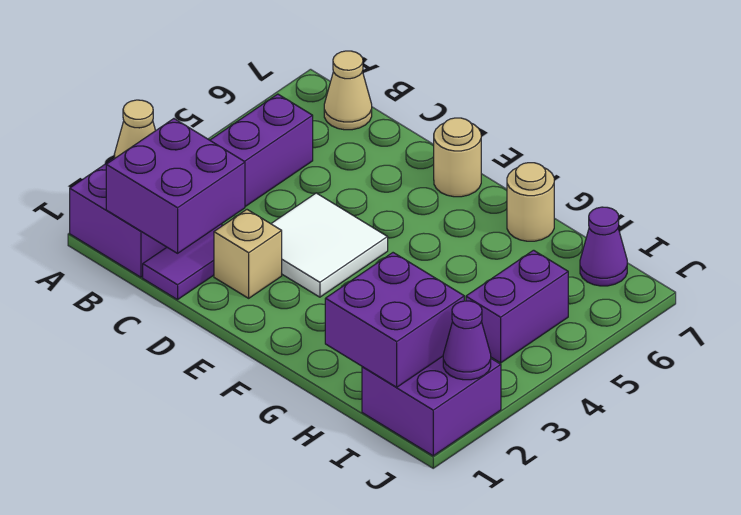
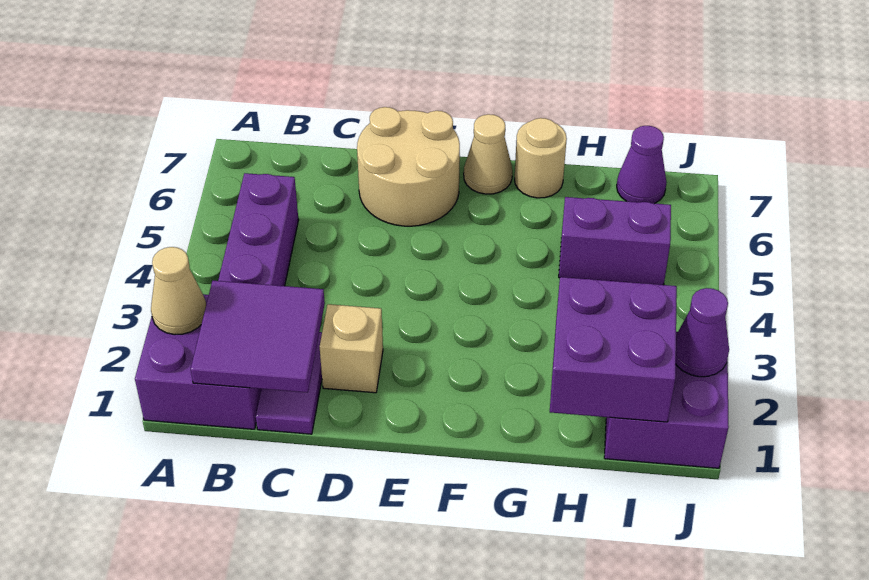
purple 2x2 brick [106,119,245,253] -> purple 2x2 tile [191,281,325,393]
tan 1x1 cone [324,51,372,130] -> tan 1x1 cone moved to [464,114,512,194]
white 2x2 tile [271,193,388,297] -> none
tan 1x1 round brick [434,118,481,197] -> tan 2x2 round brick [357,107,460,226]
purple 1x2 brick [466,250,568,363] -> purple 1x2 brick turned to [559,197,671,285]

